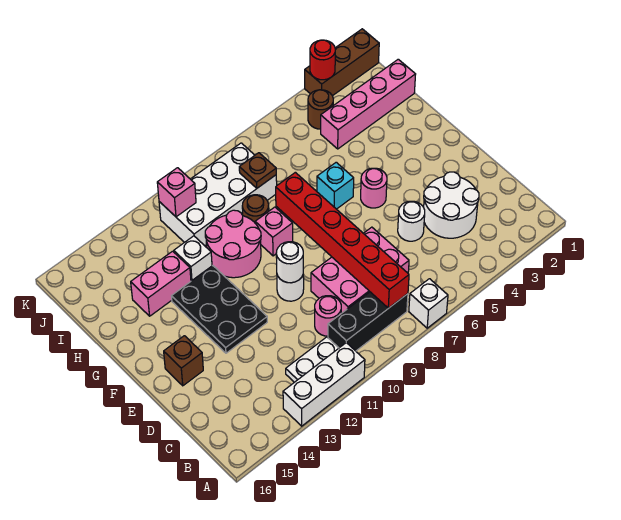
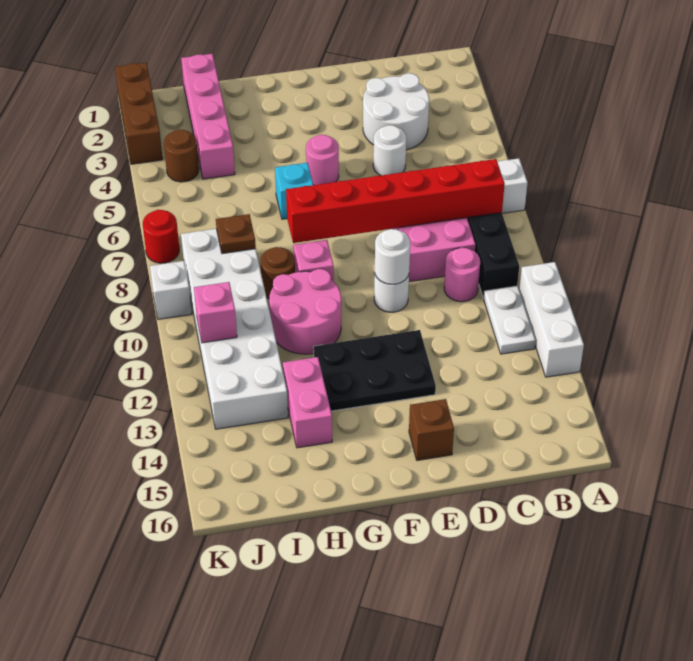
white 1x1 brick [174,236,212,281] -> white 1x1 brick moved to [150,261,192,319]
white 2x4 brick [159,143,277,246] -> white 2x6 brick [181,229,288,429]
red 1x1 round brick [310,40,335,80] -> red 1x1 round brick moved to [143,210,179,263]

